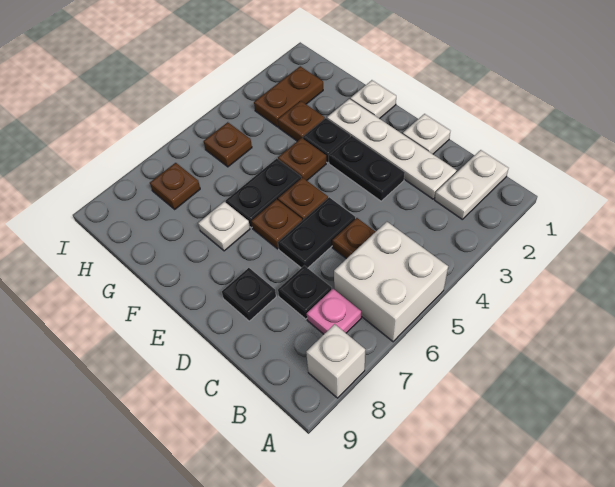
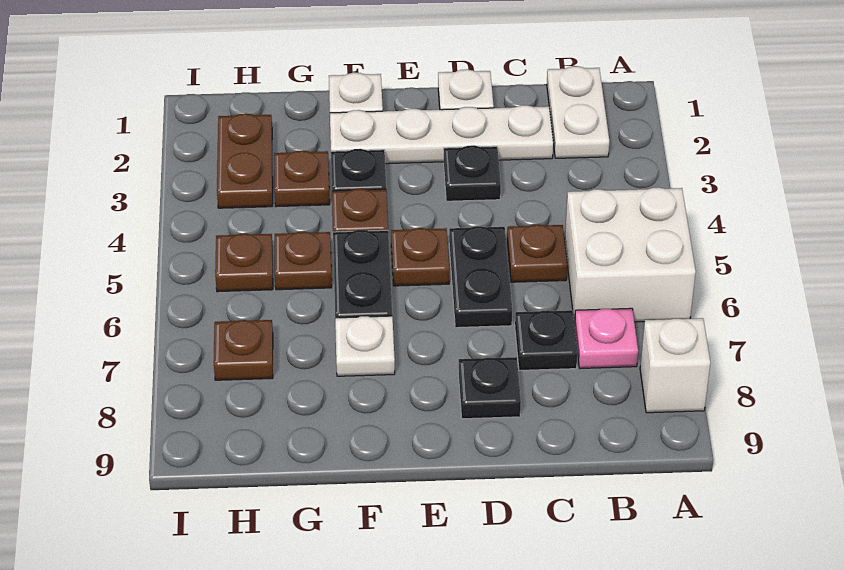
black 1x2 plate [329,136,405,201] -> black 1x1 plate [444,145,501,201]
brown 1x1 plate [251,199,302,249] -> brown 1x1 plate moved to [275,232,332,290]

